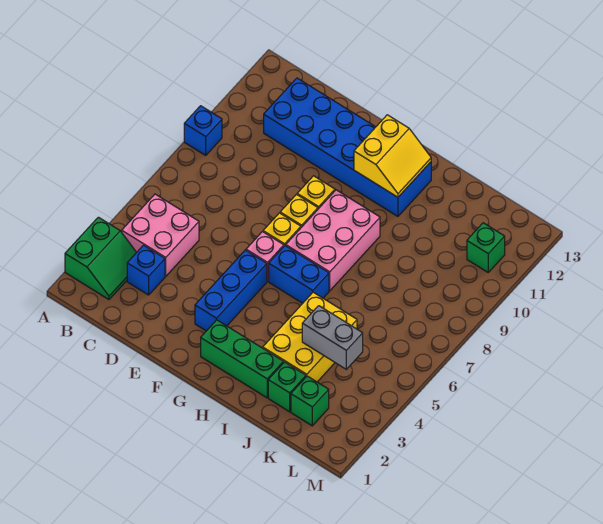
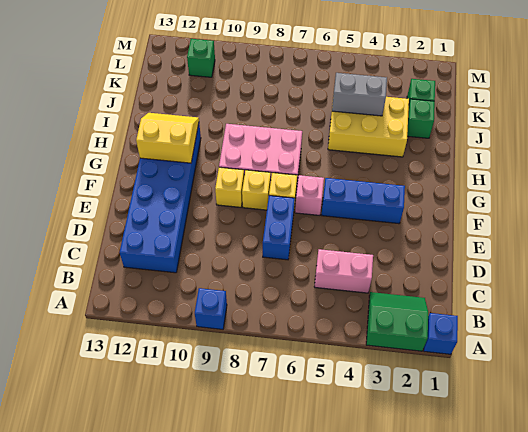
pink 2x2 brick [122,194,199,276] -> pink 1x2 brick [314,249,373,293]
blue 1x1 brick [127,245,165,295] -> blue 1x1 brick moved to [424,313,458,354]
green 1x3 brick [201,320,283,398] -> none
blue 1x2 brick [269,246,329,303] -> blue 1x2 brick moved to [263,196,295,260]
grey 1x2 brick [302,306,363,369] -> grey 1x2 brick turned to [332,73,387,116]

